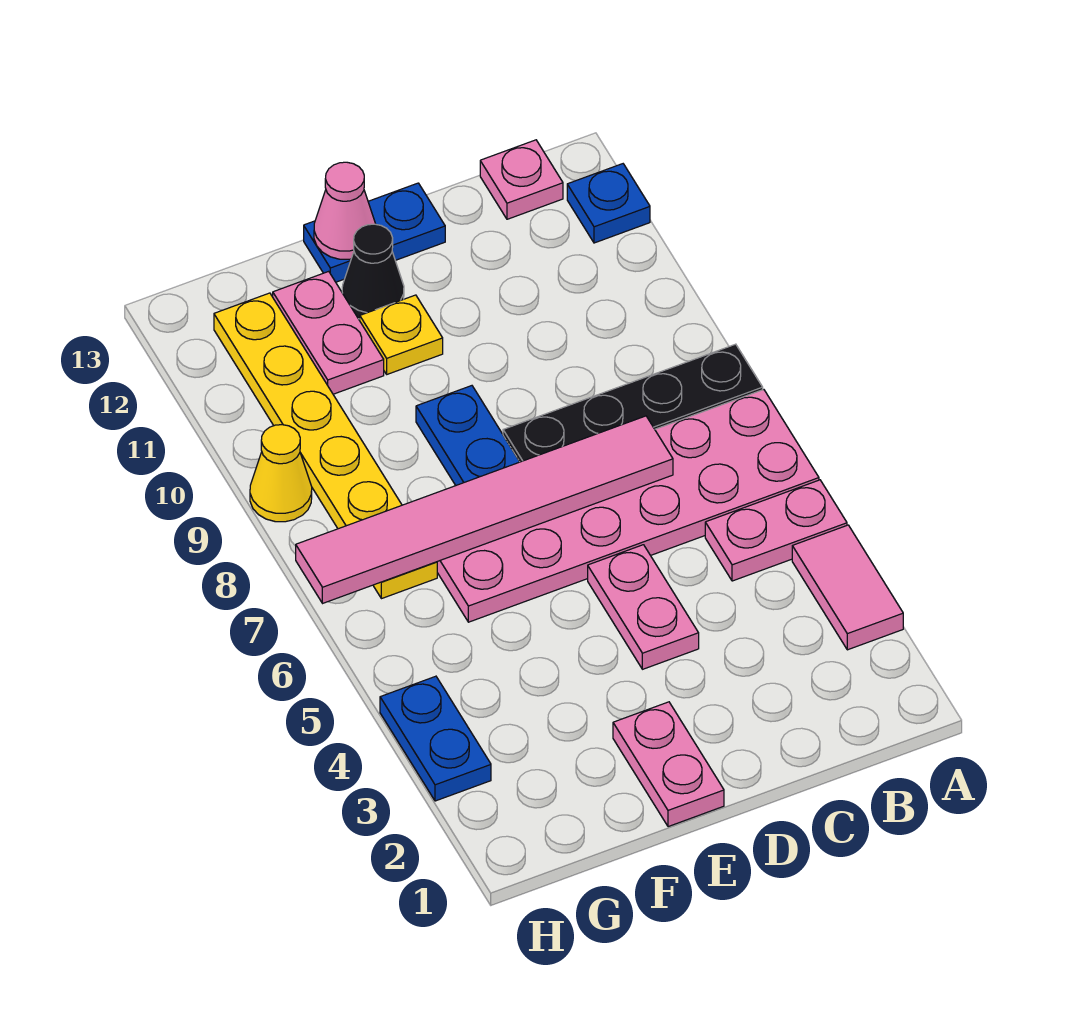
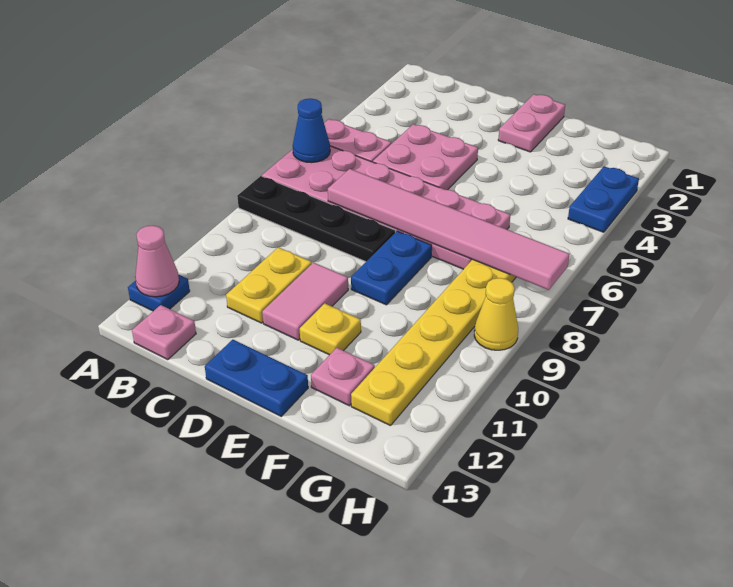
pink 1x2 tile [792,525,903,650] -> pink 1x2 tile moved to [262,262,348,340]
none -> blue 1x1 cone [293,98,330,163]
none -> yellow 1x2 plate [226,247,312,323]
pink 1x2 plate [588,545,699,669] -> pink 2x2 plate [373,124,478,190]
black 1x1 cone [342,224,404,319] -> none
pink 1x1 cone [314,162,375,259] -> pink 1x1 cone moved to [135,226,179,297]
pink 1x2 plate [273,271,384,394] -> pink 1x1 plate [311,348,375,406]

